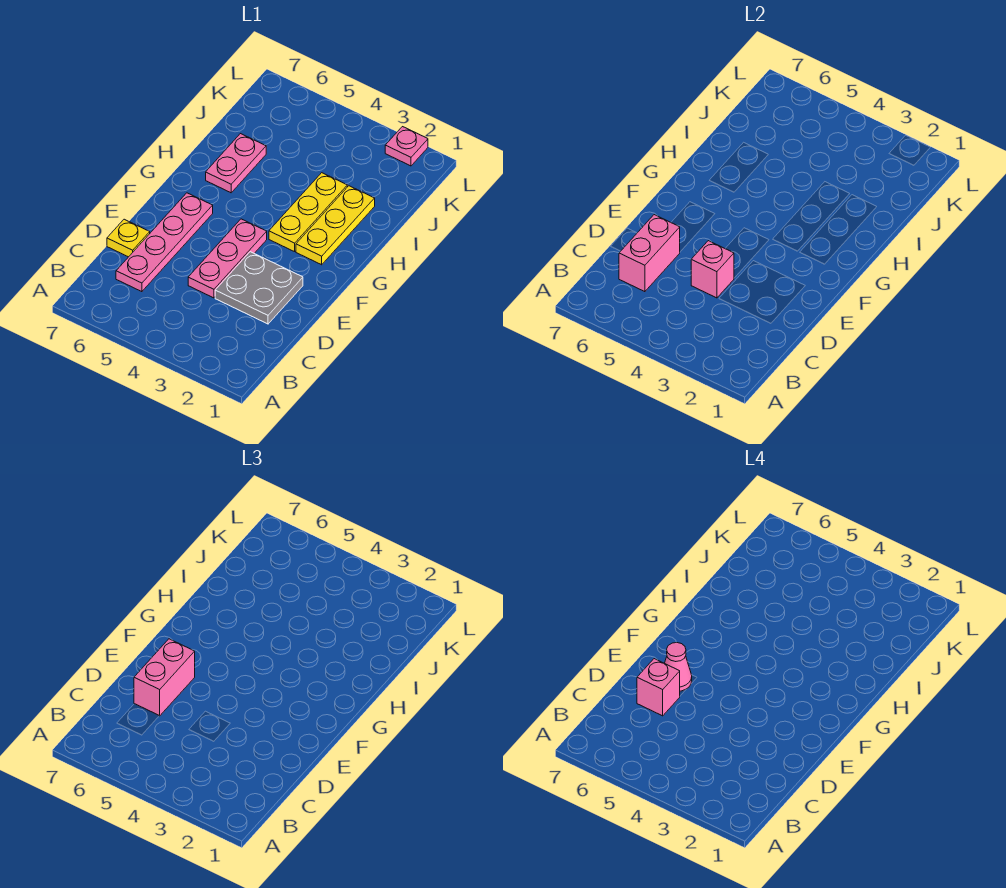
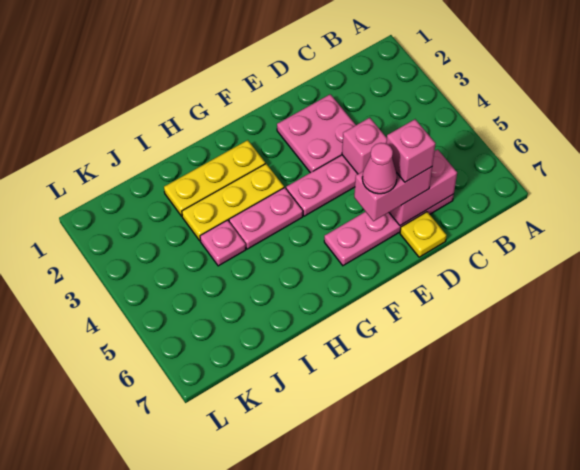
grey 2x2 plate [215,252,303,324] -> pink 2x2 plate [277,94,356,173]
pink 1x2 plate [206,134,266,193] -> pink 1x2 plate moved to [229,188,303,249]
pink 1x1 plate [385,127,428,166] -> pink 1x1 plate moved to [200,220,246,266]

